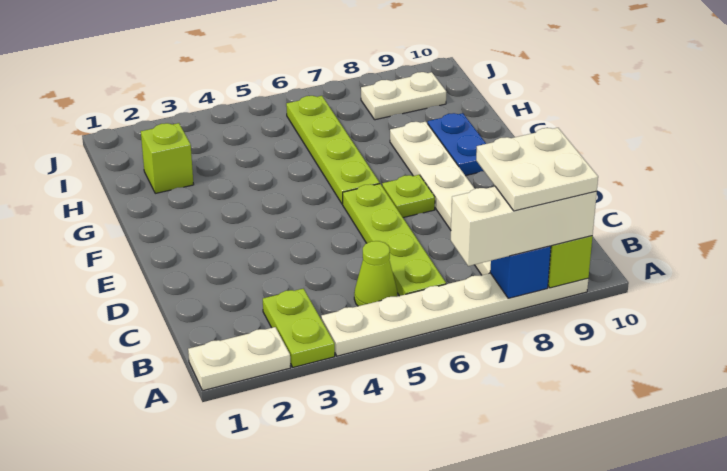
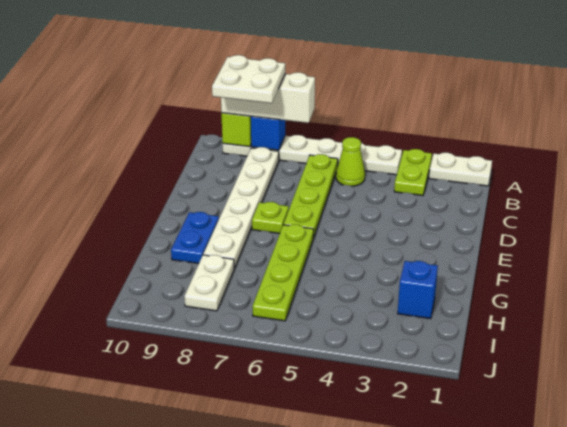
lime 1x1 brick [141,123,194,193] -> blue 1x1 brick [398,261,438,319]
white 1x2 plate [361,72,446,120] -> white 1x2 plate turned to [184,255,234,311]

